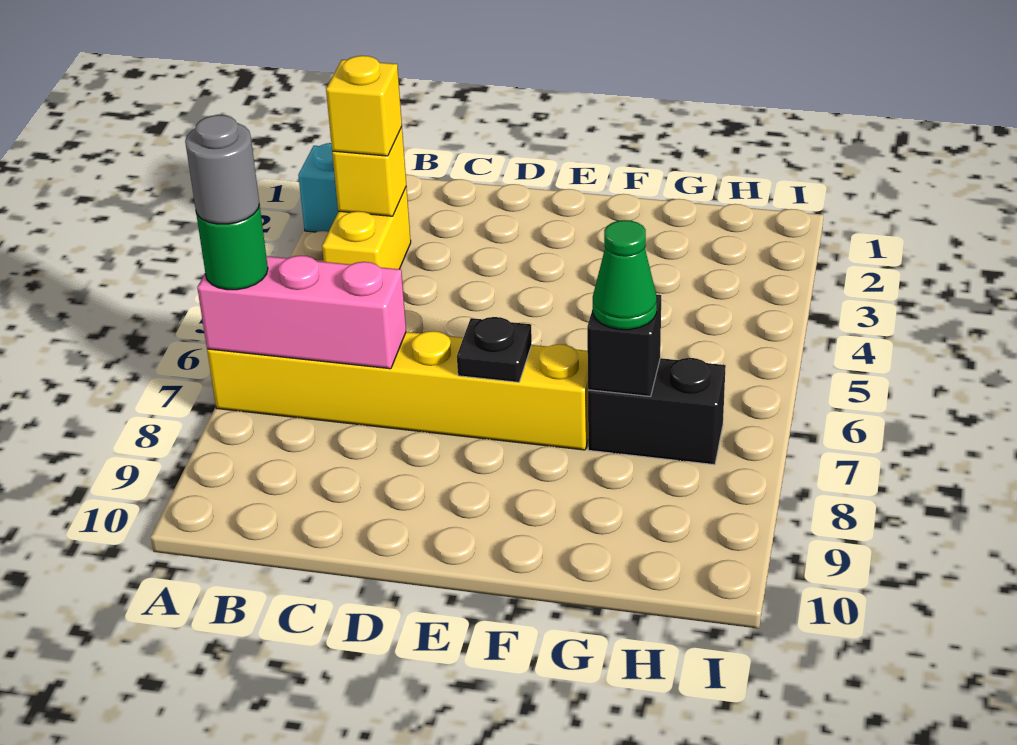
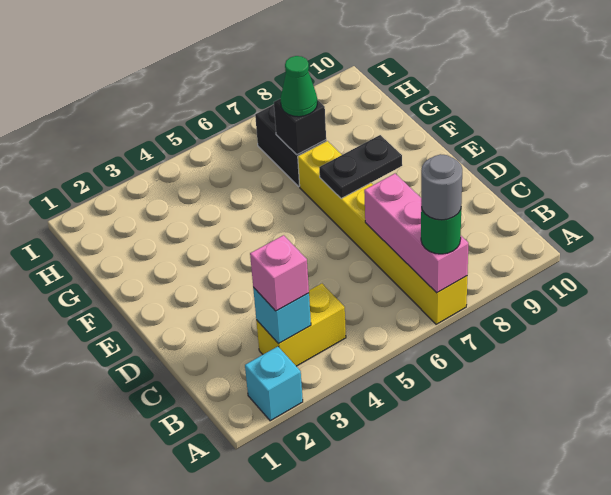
yellow 1x1 brick [332,127,406,216] -> cyan 1x1 brick [253,287,311,344]
yellow 1x1 brick [326,56,402,156] -> pink 1x1 brick [250,235,309,311]
black 1x1 plate [457,317,532,382] -> black 1x2 plate [319,135,402,199]

